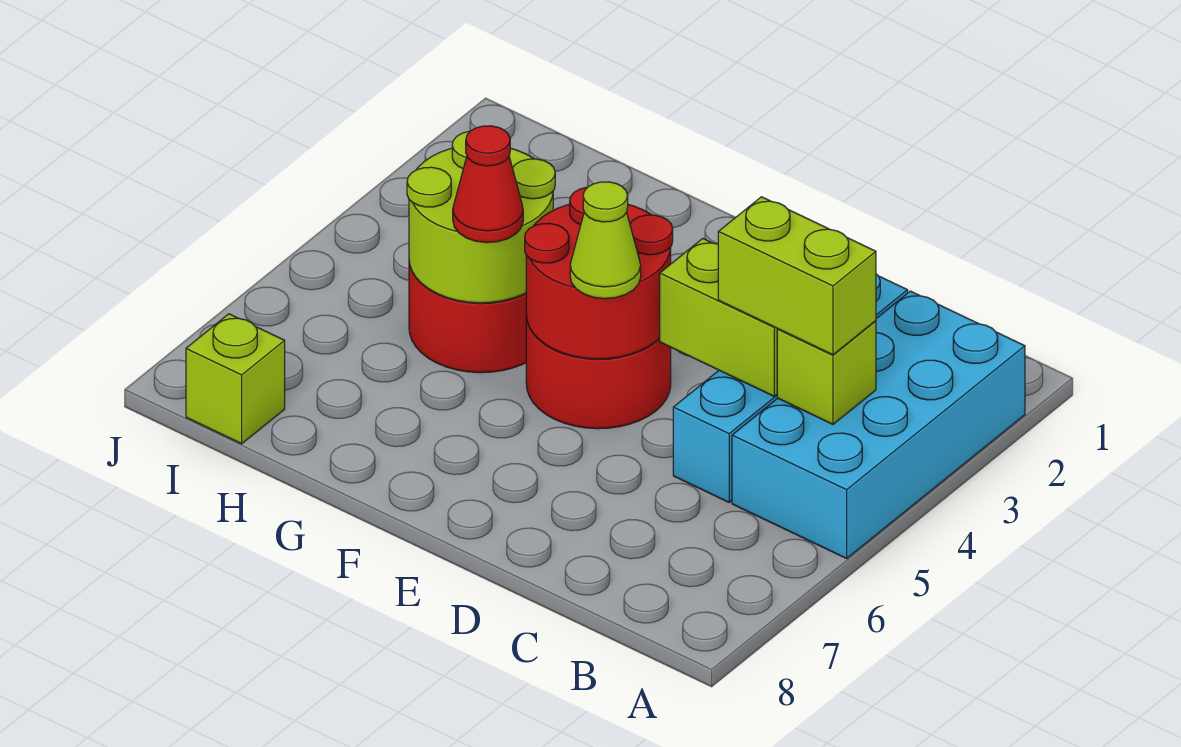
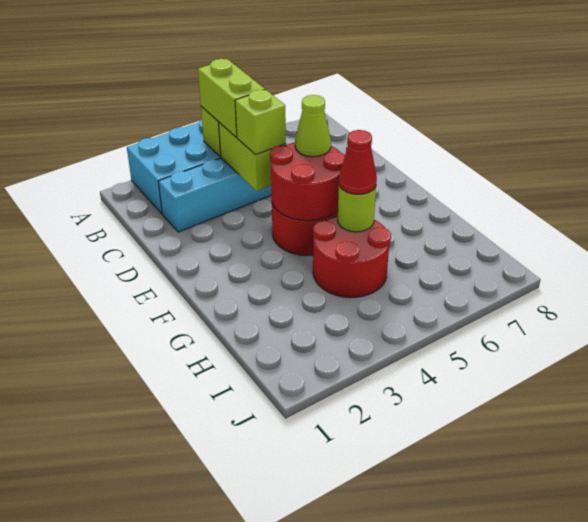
lime 2x2 round brick [407,131,555,303] -> lime 1x1 round brick [337,186,376,232]
lime 1x1 brick [186,314,285,444] -> lime 1x1 brick moved to [235,90,286,155]

